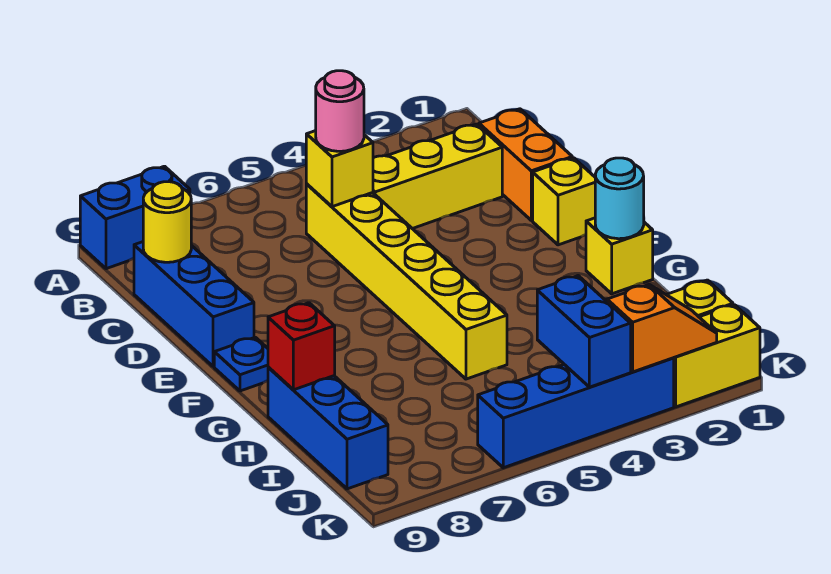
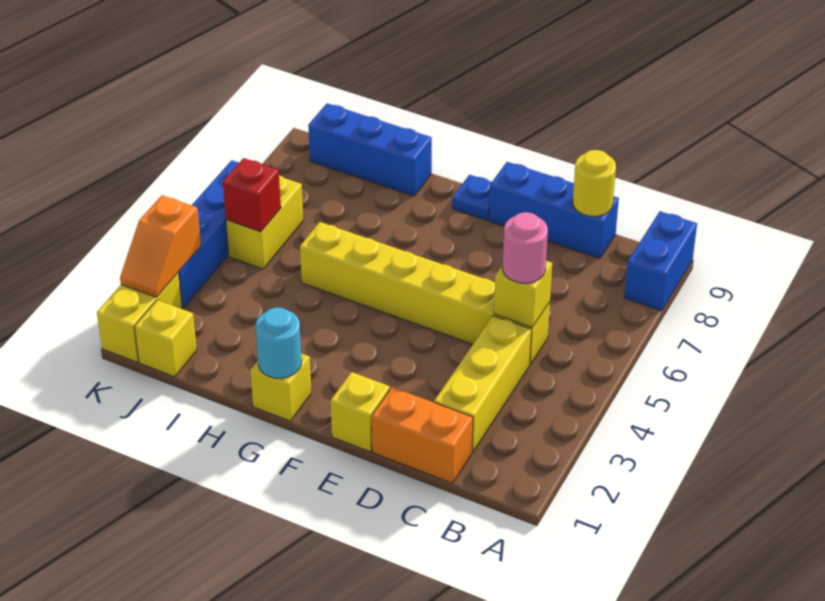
red 1x1 brick [268,303,335,390] -> red 1x1 brick moved to [223,158,281,232]
blue 1x2 brick [537,276,631,387] -> none
none -> yellow 1x2 brick [226,175,303,269]

